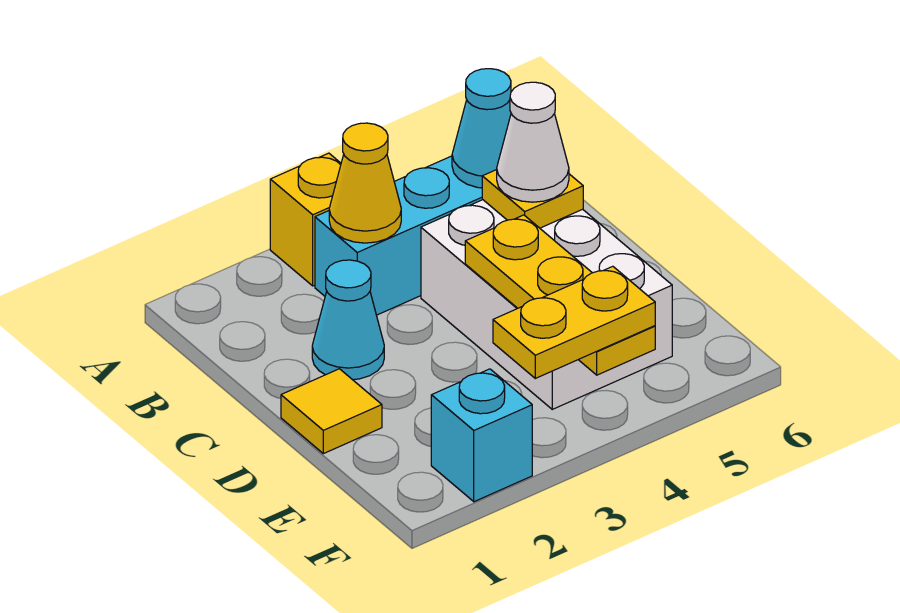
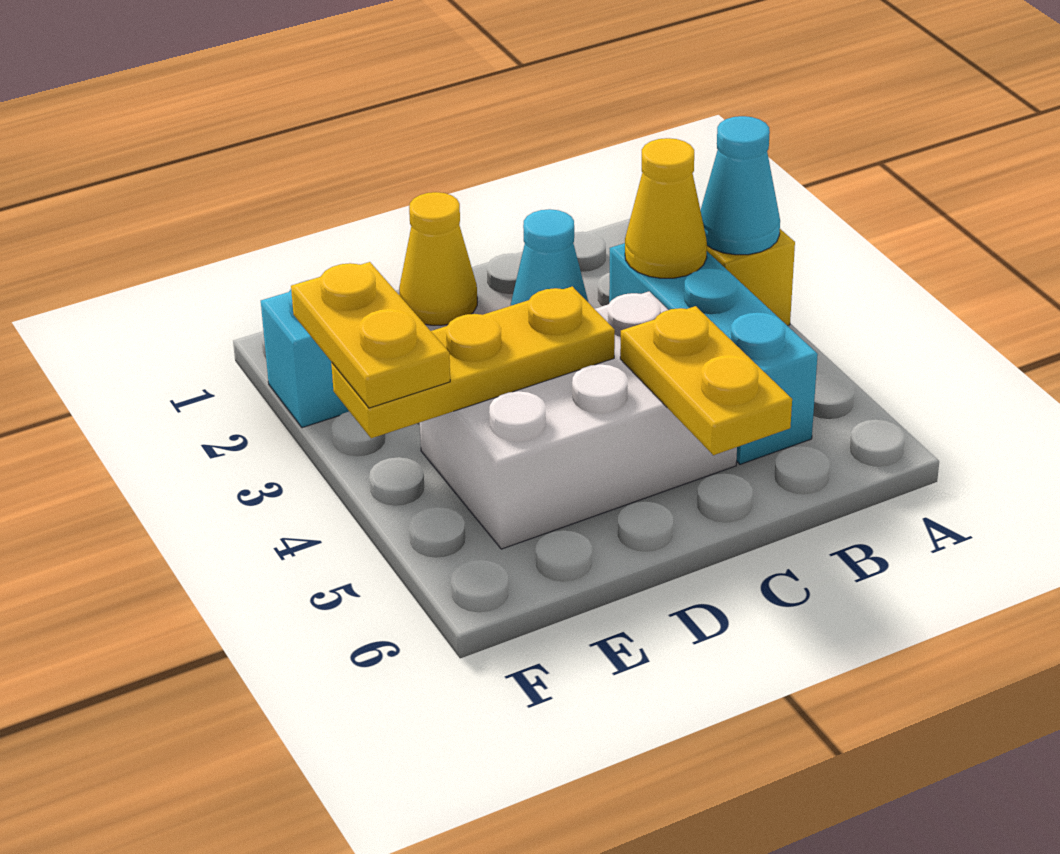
cyan 1x1 cone [452,69,511,188] -> cyan 1x1 cone moved to [700,116,780,255]
yellow 1x1 plate [482,170,583,228] -> yellow 1x2 plate [620,306,792,455]
white 1x1 cone [497,82,569,202] -> none
yellow 1x1 tile [281,369,382,454] -> yellow 1x1 cone [399,192,477,325]

